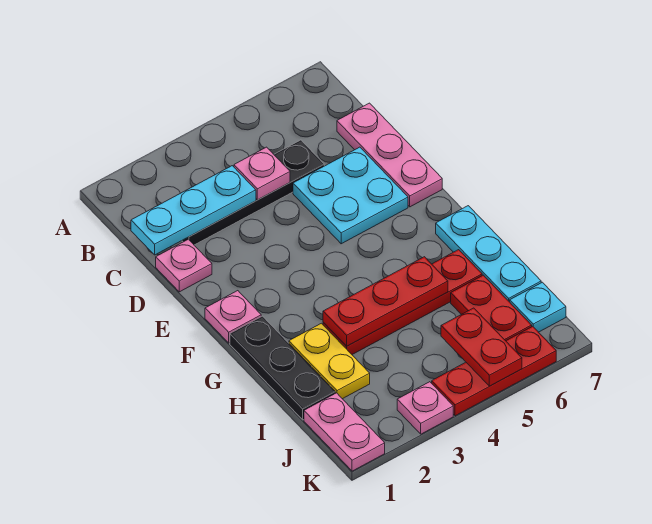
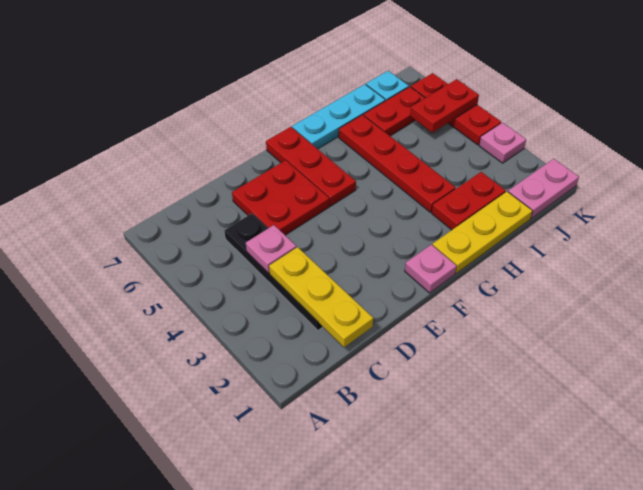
cyan 1x3 plate [131,166,256,255] -> yellow 1x3 plate [269,247,373,347]
pink 1x3 plate [337,103,442,207] -> none
pink 1x1 plate [156,239,212,292] -> none
cyan 2x2 plate [293,147,408,244] -> red 2x2 plate [232,160,329,235]
black 1x3 plate [230,316,335,420] -> yellow 1x3 plate [432,192,532,273]
yellow 1x2 plate [289,323,370,399] -> red 1x2 plate [432,172,506,230]
red 1x3 plate [323,257,448,346] -> red 1x3 plate moved to [266,127,356,206]

